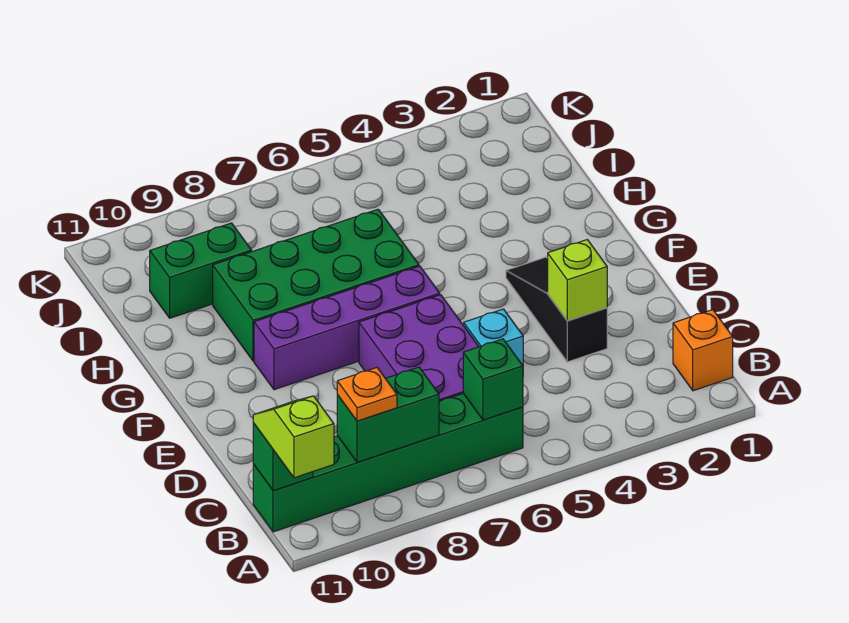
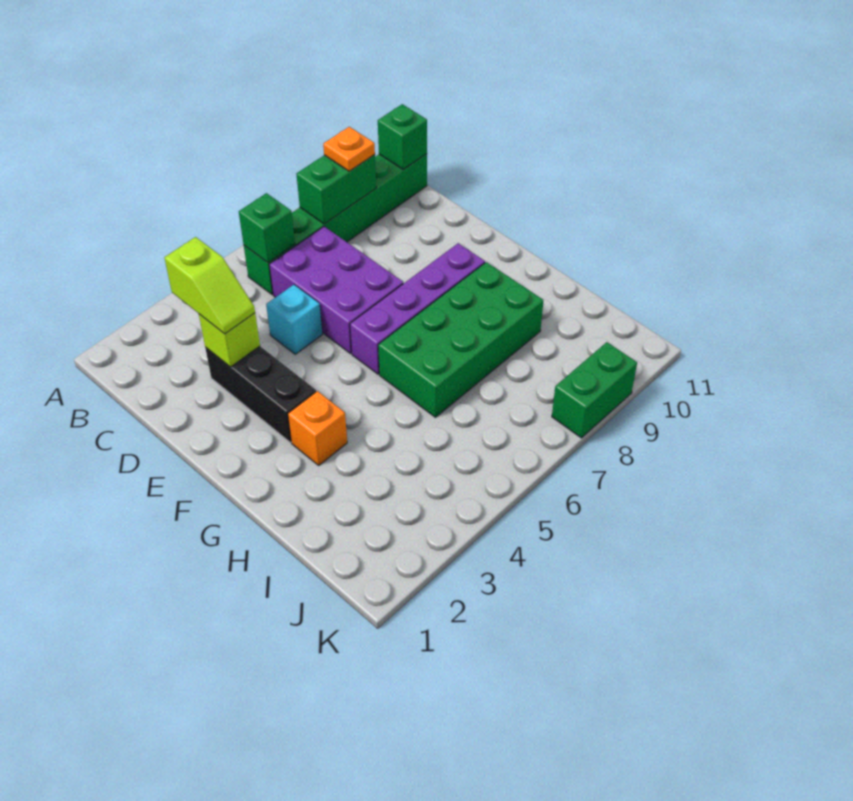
lime 1x2 slope [253,396,334,478] -> lime 1x2 slope moved to [164,237,255,334]
orange 1x1 brick [673,310,733,391] -> orange 1x1 brick moved to [288,391,347,465]
black 1x3 slope [506,257,607,362] -> black 1x3 brick [205,346,316,443]
green 1x2 brick [150,223,252,318] -> green 1x2 brick moved to [552,342,637,438]

